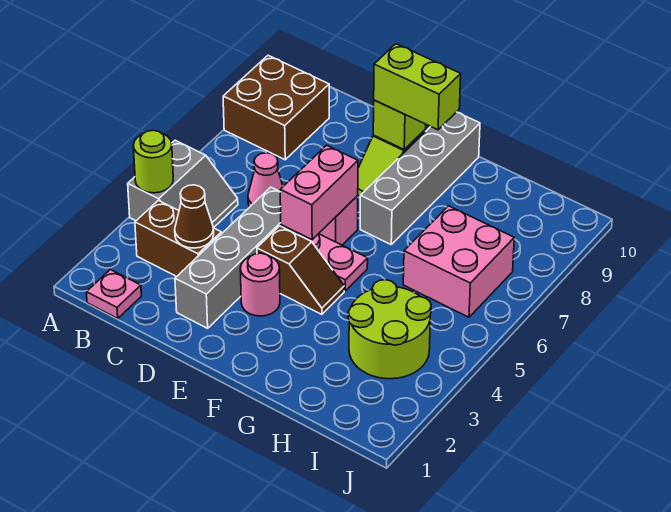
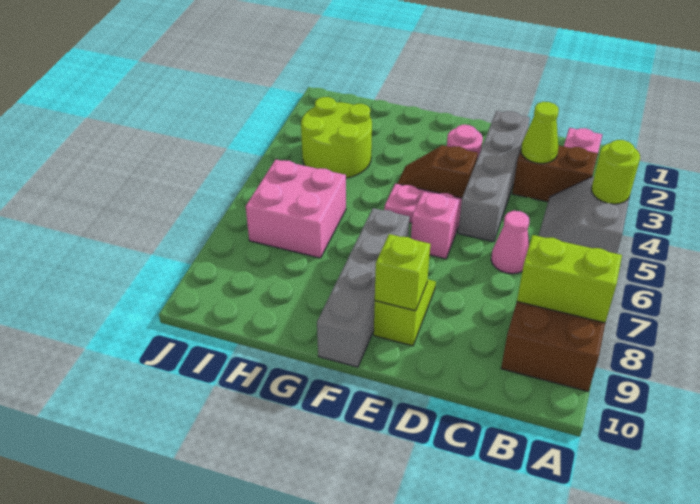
brown 1x1 cone [175,185,214,248] -> lime 1x1 cone [521,102,559,164]
pink 1x2 brick [280,145,358,240] -> none
lime 1x2 brick [374,44,461,130] -> lime 1x2 brick moved to [517,235,622,323]

